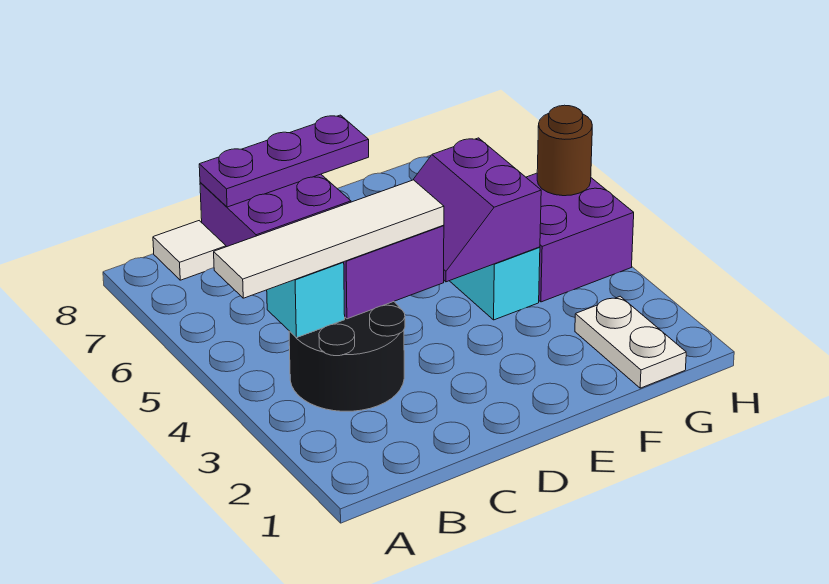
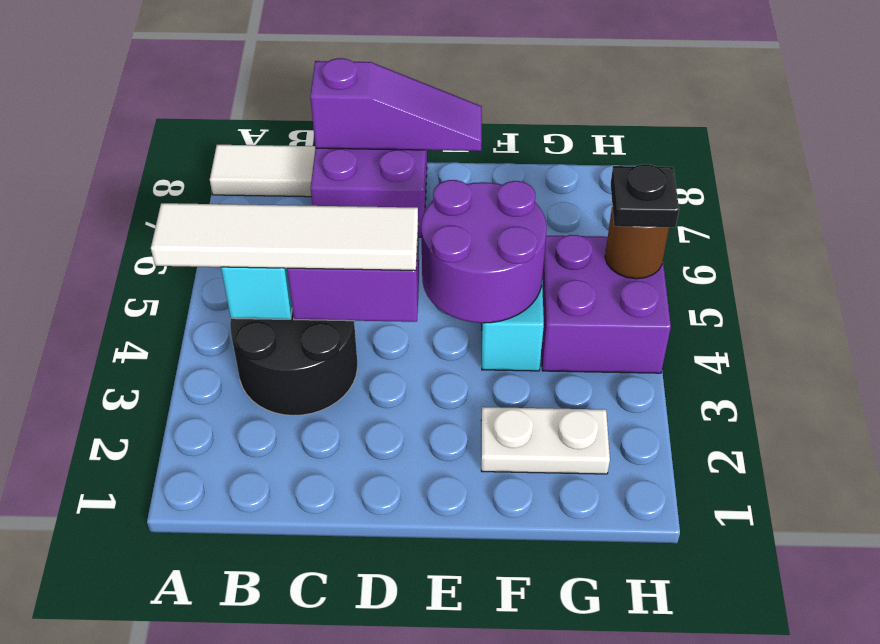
white 1x1 tile [153,221,226,280] -> white 1x2 tile [210,145,316,197]
purple 1x3 plate [199,115,369,207] -> purple 1x3 slope [310,58,482,151]
purple 2x2 slope [413,138,541,282] -> purple 2x2 round brick [421,180,547,323]
white 1x2 plate [575,296,686,388] -> white 1x2 plate turned to [481,407,610,474]
none -> black 1x1 plate [611,164,679,227]

